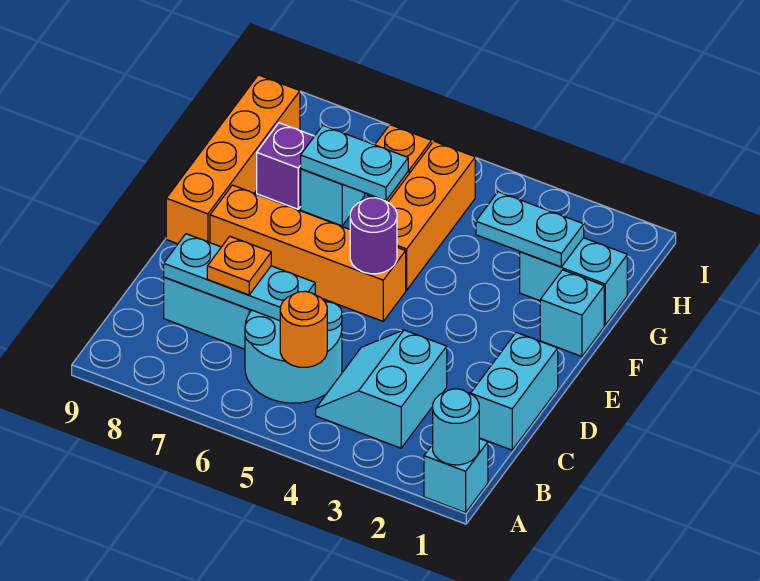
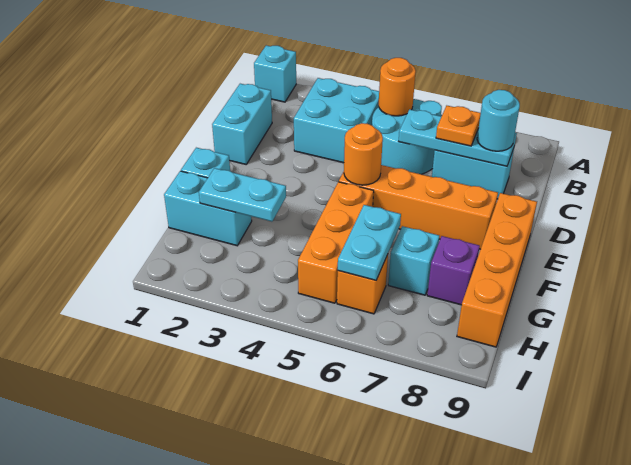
cyan 1x1 round brick [433,389,479,465] -> cyan 1x1 round brick moved to [477,90,520,151]
cyan 2x2 slope [316,330,447,448] -> cyan 2x2 brick [294,78,379,163]
purple 1x1 round brick [350,198,397,274] -> orange 1x1 round brick [344,123,383,185]
cyan 1x2 plate [301,126,408,201] -> cyan 1x2 plate turned to [338,205,401,280]

